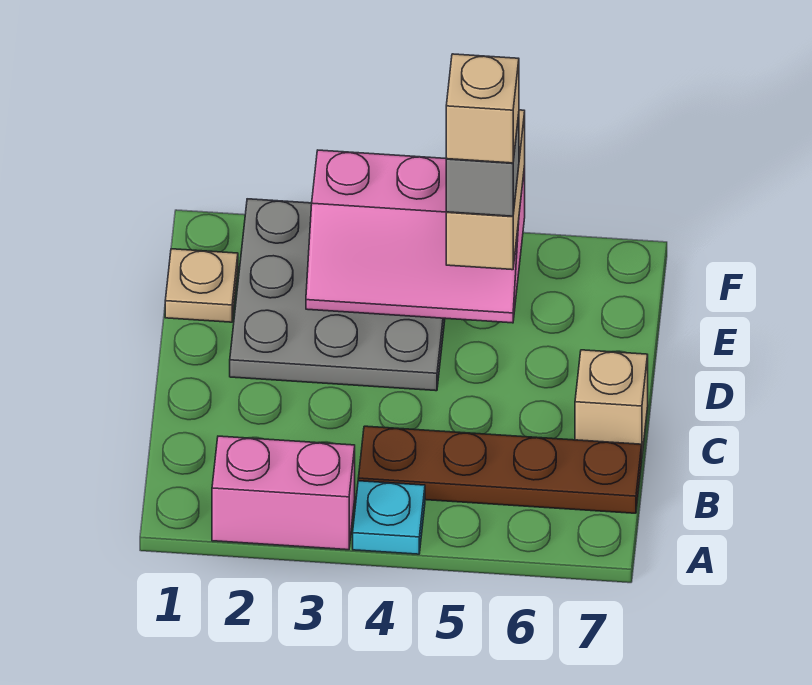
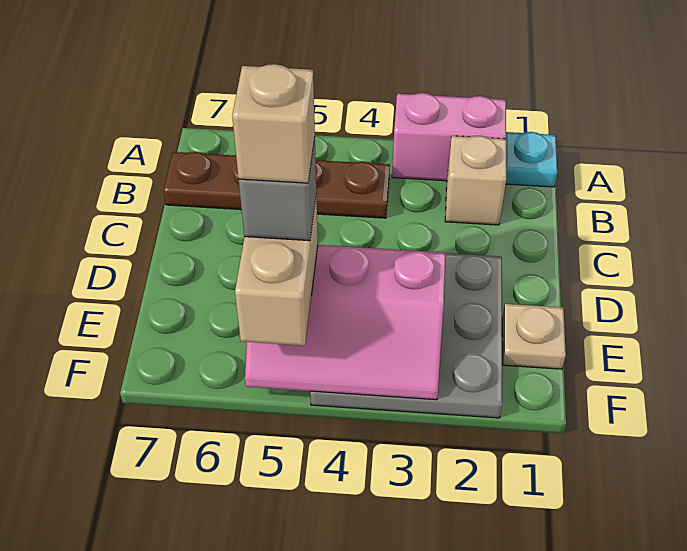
cyan 1x1 plate [353,481,425,554] -> cyan 1x1 plate moved to [506,132,557,187]
tan 1x1 brick [575,350,648,454] -> tan 1x1 brick moved to [445,136,506,225]
pink 2x3 slope [306,150,525,323] -> pink 2x3 slope turned to [245,245,446,400]

